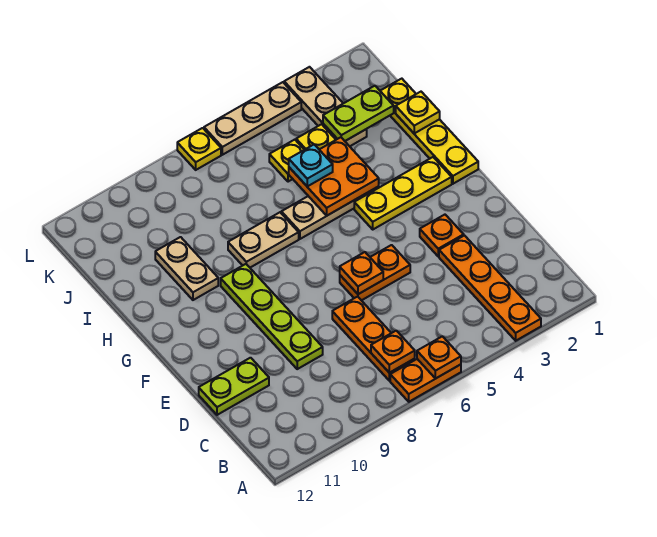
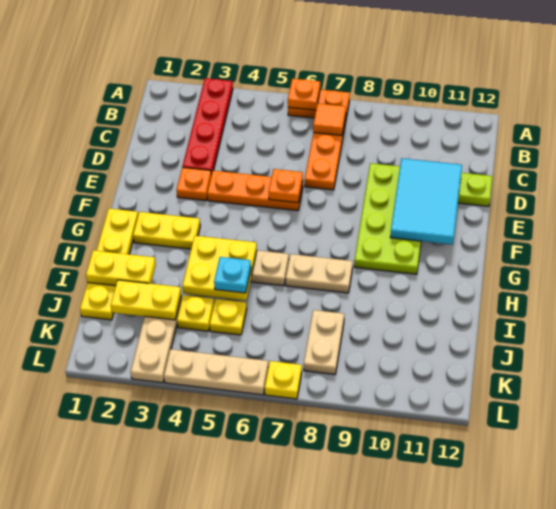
orange 1x4 plate [439,236,541,341] -> red 1x4 plate [183,78,233,174]
orange 1x1 plate [371,331,415,373] -> orange 1x1 tile [313,103,346,136]
lime 1x4 plate [221,264,323,369] -> lime 2x4 plate [354,163,421,274]
none -> cyan 2x3 tile [390,158,462,245]
orange 1x2 plate [340,245,410,301] -> orange 1x3 plate [207,171,303,210]
yellow 1x3 plate [354,157,452,229] -> yellow 1x2 plate [133,212,200,249]
orange 2x2 plate [289,137,379,216] -> yellow 2x2 plate [182,236,257,301]
tan 1x2 plate [155,237,218,300] -> tan 1x2 plate moved to [304,310,344,374]
yellow 1x1 plate [396,92,440,133] -> yellow 1x2 plate [86,250,156,286]
lime 1x2 plate [323,86,394,141] -> yellow 1x2 plate [111,280,181,320]

